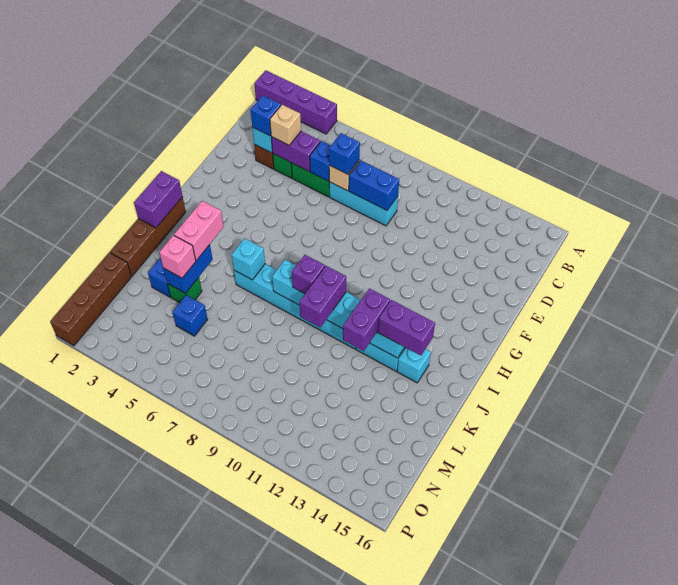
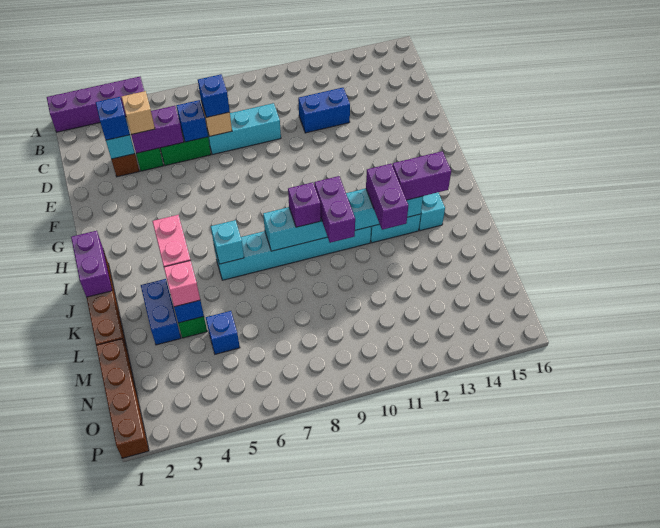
blue 1x2 brick [349,160,399,210] -> blue 1x2 brick moved to [298,88,350,133]

